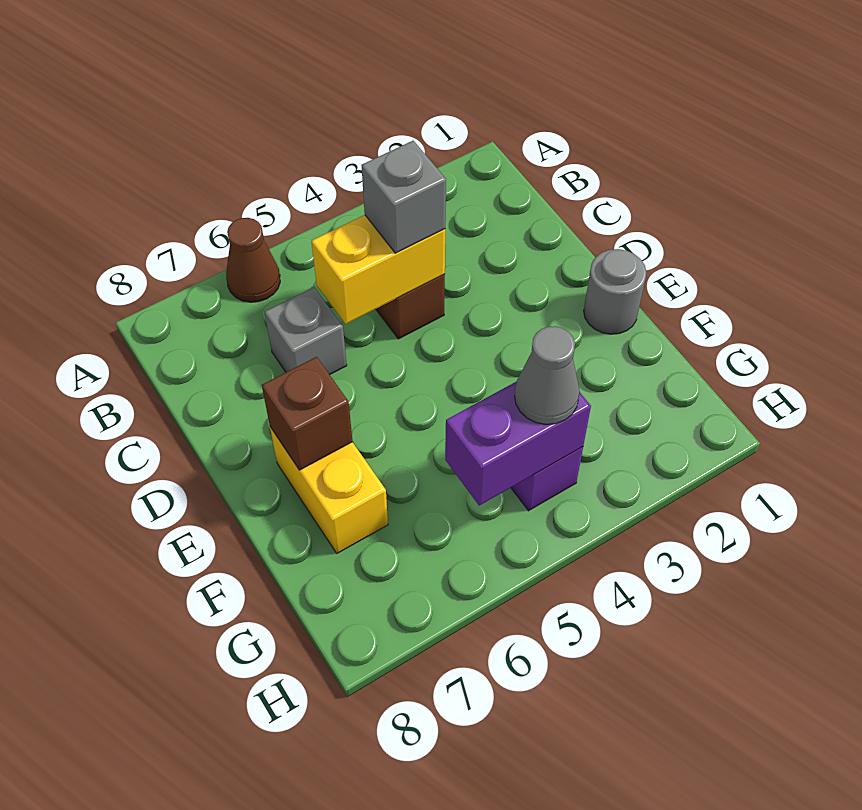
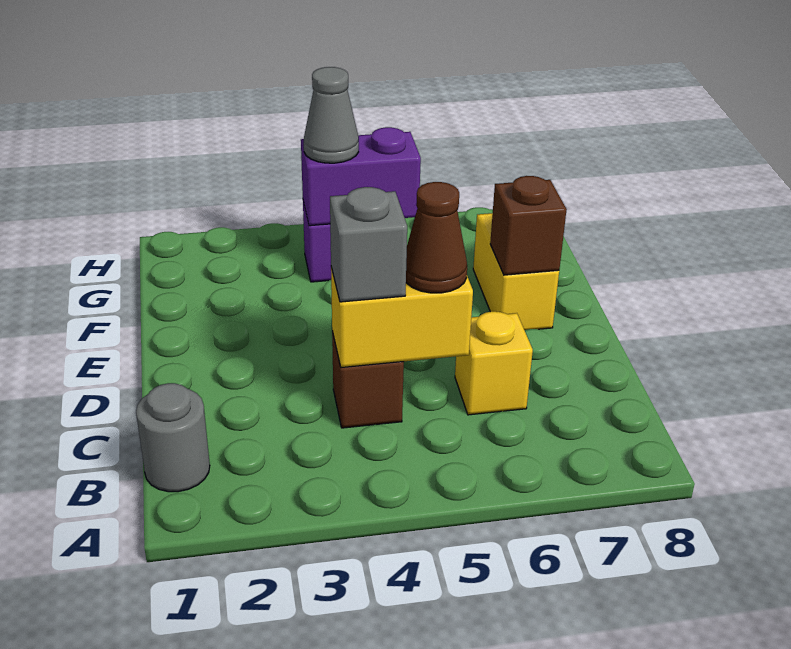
brown 1x1 cone [226,218,280,302] -> brown 1x1 cone moved to [406,182,467,293]
grey 1x1 brick [265,287,347,375] -> yellow 1x1 brick [455,311,533,415]
grey 1x1 round brick [584,249,647,334] -> grey 1x1 round brick moved to [136,383,210,492]

